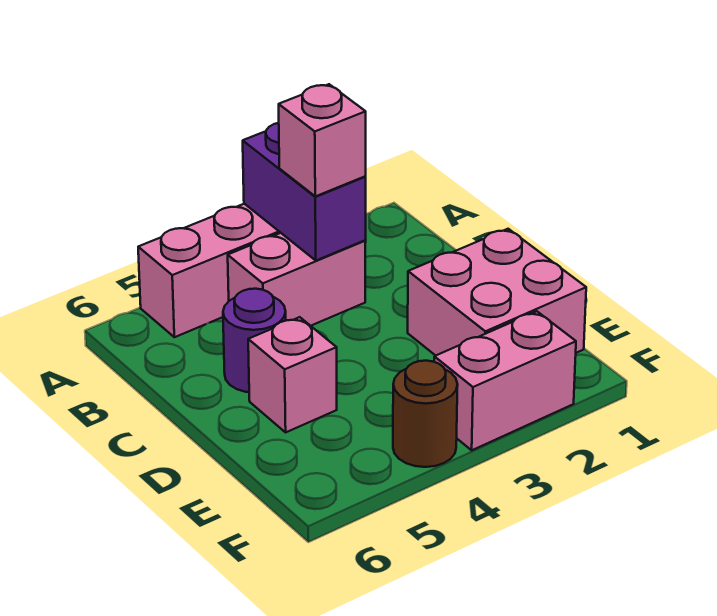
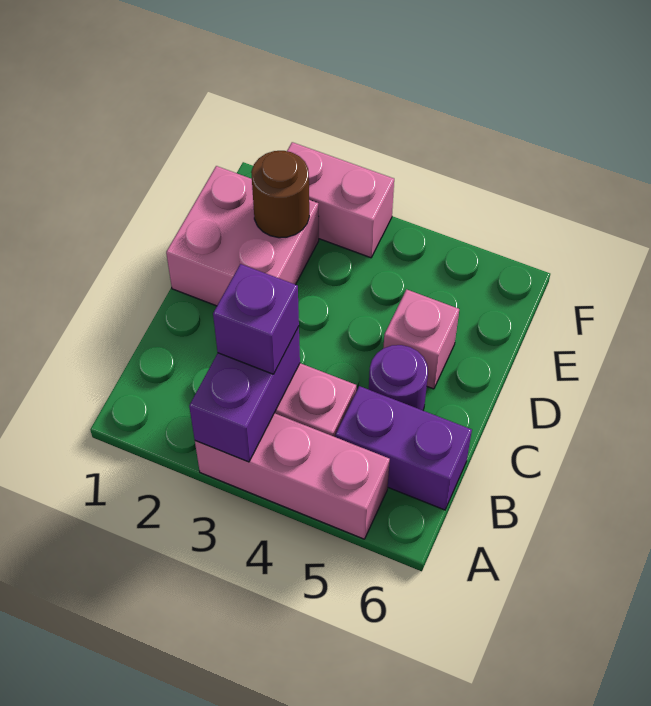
pink 1x1 brick [279,84,366,196] -> purple 1x1 brick [213,264,299,374]
none -> purple 1x2 brick [336,386,472,510]
brown 1x1 round brick [393,361,458,467] -> brown 1x1 round brick moved to [251,151,309,238]

